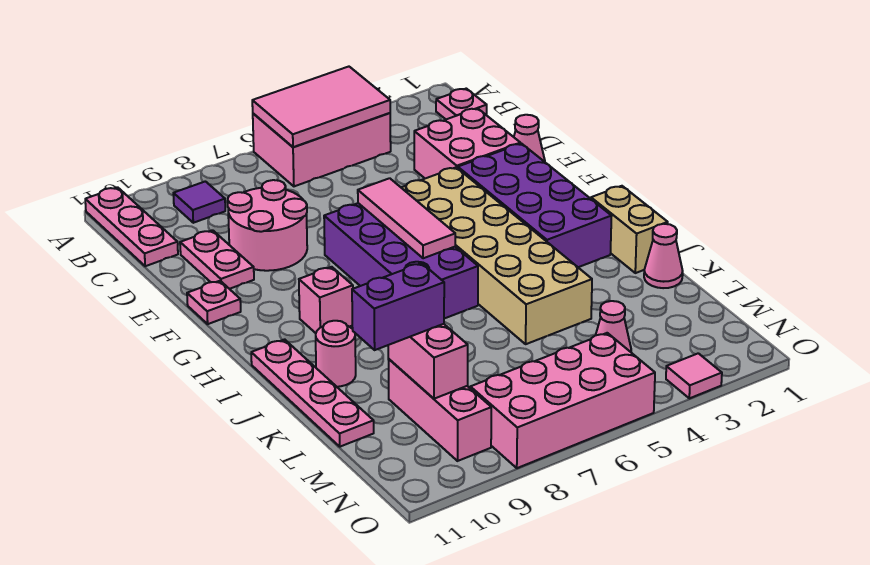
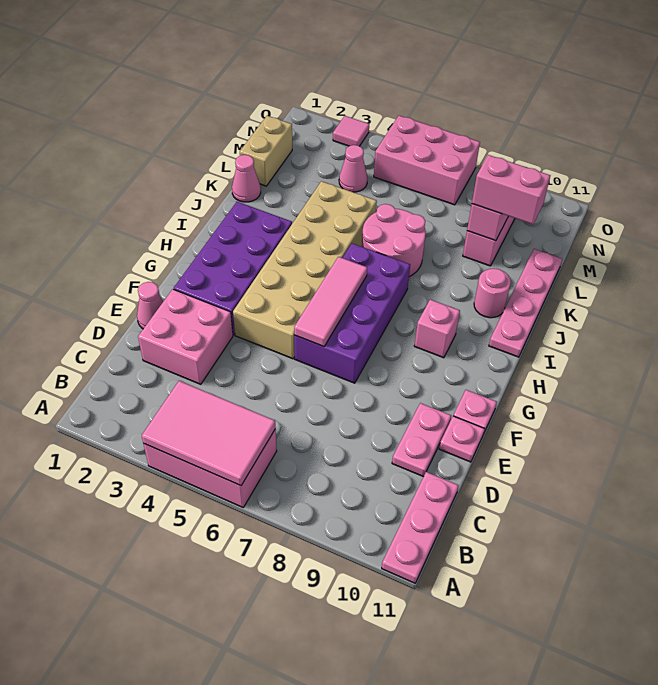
pink 1x1 plate [436,89,487,119] -> pink 1x1 plate moved to [439,416,484,462]
purple 1x1 tile [173,181,225,223] -> none
pink 2x2 round brick [228,180,307,271] -> pink 2x2 round brick moved to [362,204,426,277]
tan 1x2 brick [591,186,668,273] -> tan 1x2 brick moved to [240,116,292,186]
purple 1x2 brick [352,263,444,350] -> pink 1x2 brick [472,155,550,224]
pink 2x4 brick [470,333,655,468] -> pink 2x3 brick [374,116,480,205]

